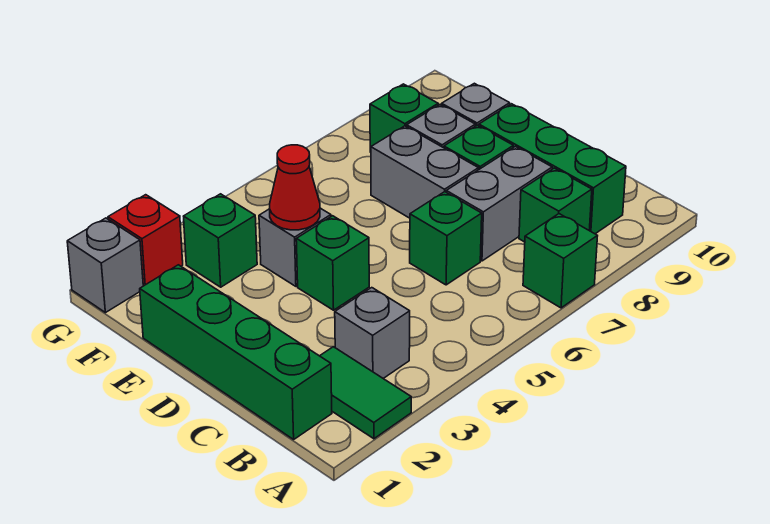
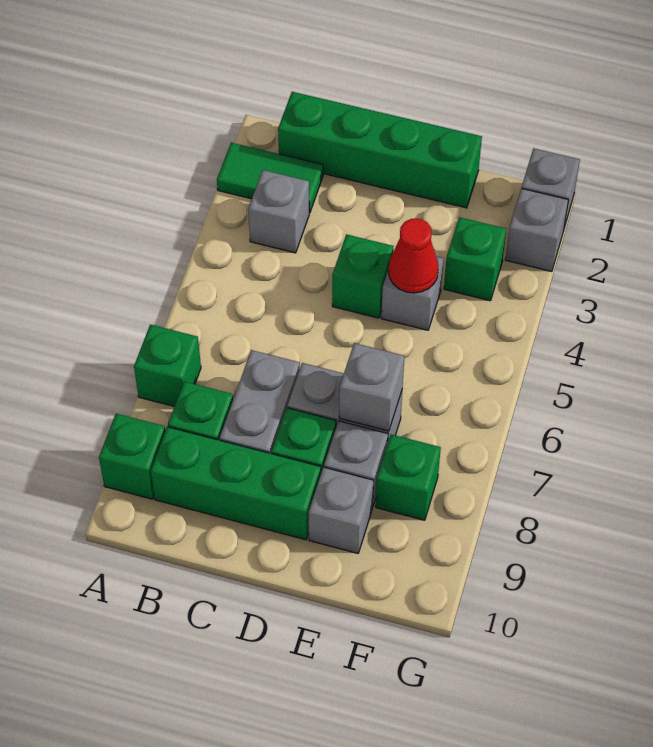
green 1x1 brick [410,192,482,285] -> green 1x1 brick moved to [99,414,165,499]
none -> grey 1x1 brick [339,343,404,431]
red 1x1 brick [108,195,183,286] -> grey 1x1 brick [505,188,568,272]

